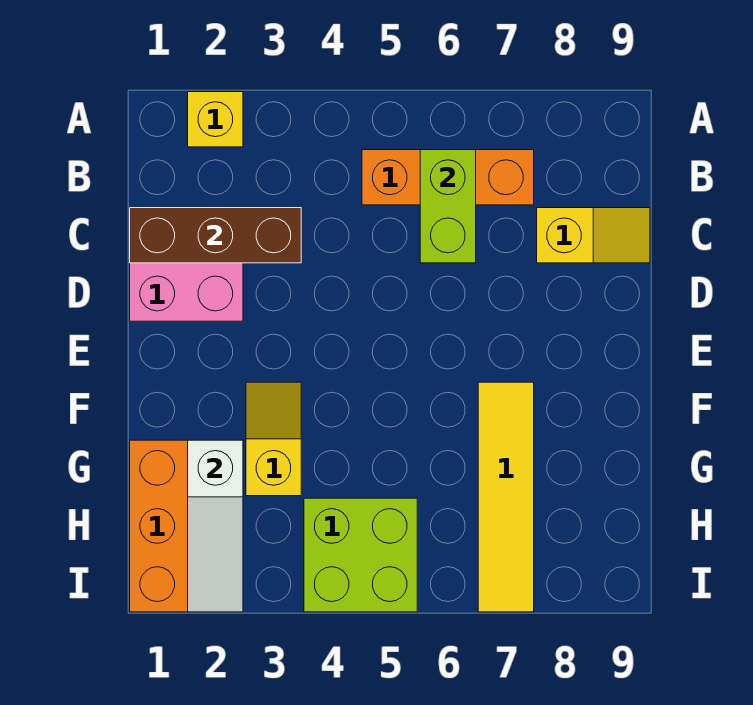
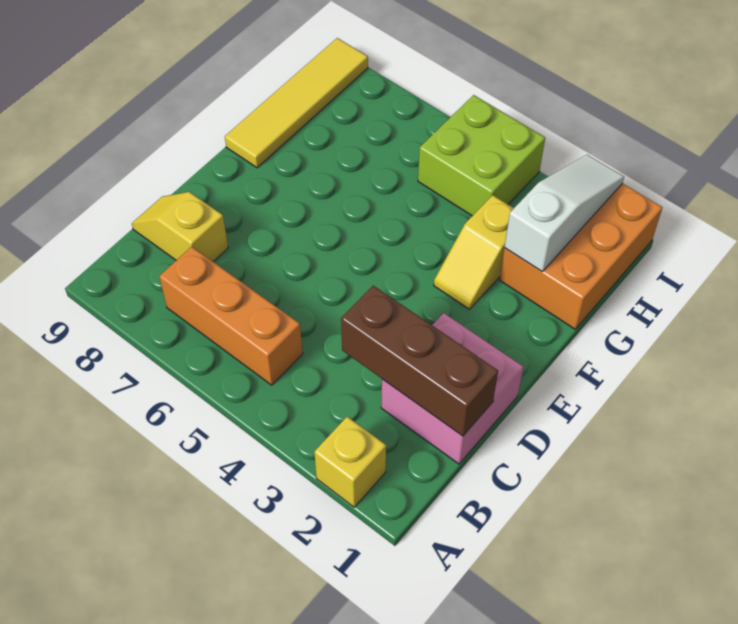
lime 1x2 brick [420,150,476,263] -> none
yellow 1x4 tile [478,382,534,612] -> yellow 1x4 tile moved to [225,38,368,168]

